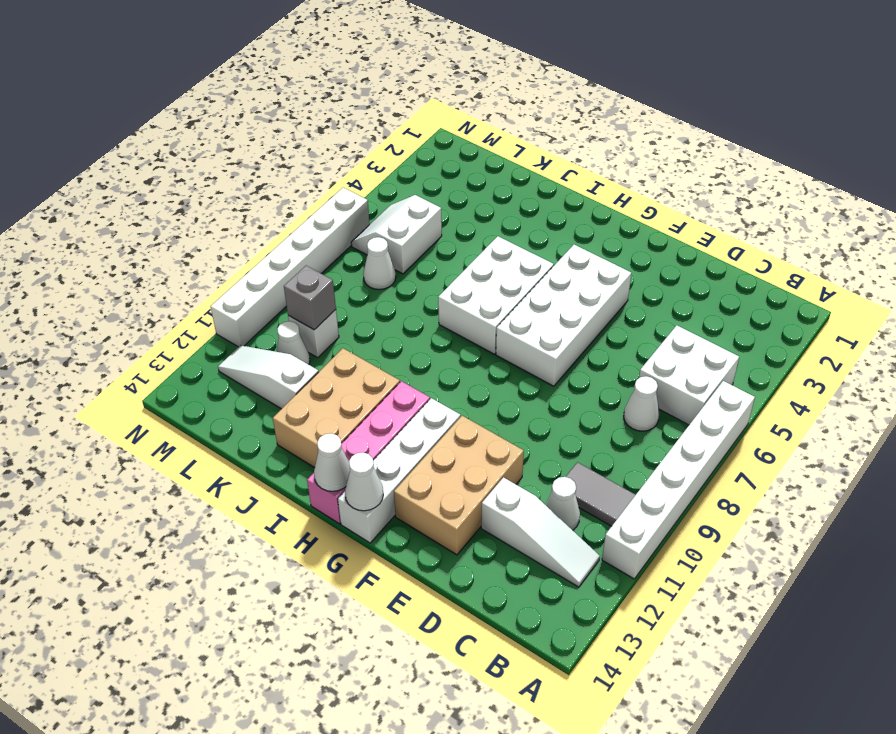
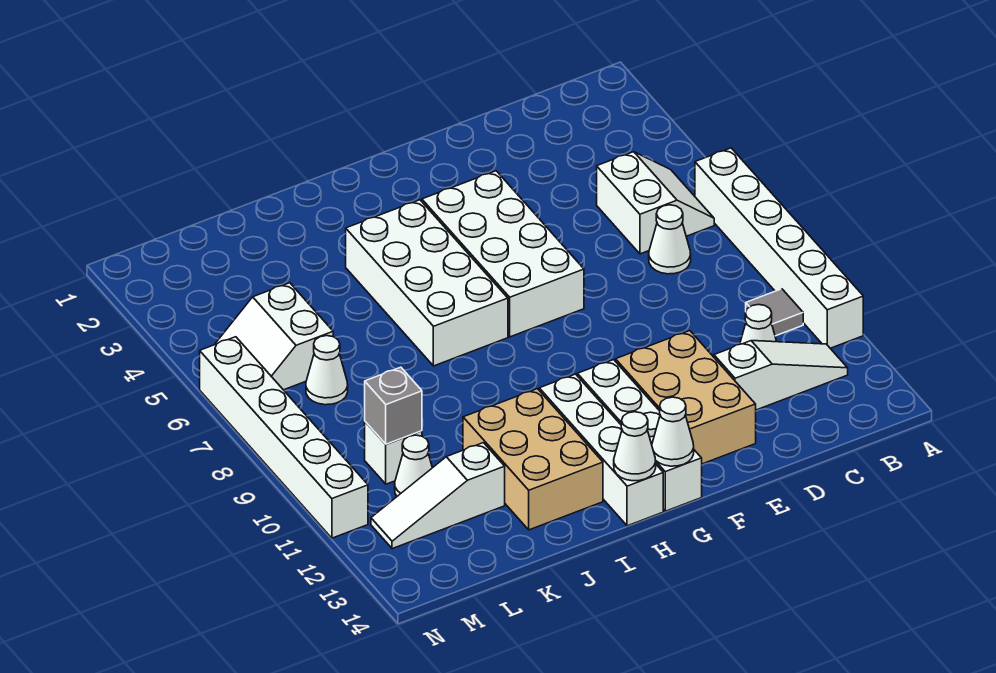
white 2x2 brick [639,325,739,425] -> white 2x2 slope [597,152,714,254]
grey 1x2 tile [566,462,635,526] -> grey 1x1 tile [746,289,803,336]
white 2x3 brick [438,236,554,354] -> white 2x4 brick [346,200,508,366]
pink 1x4 brick [307,381,430,524] -> white 1x4 brick [539,374,663,526]

